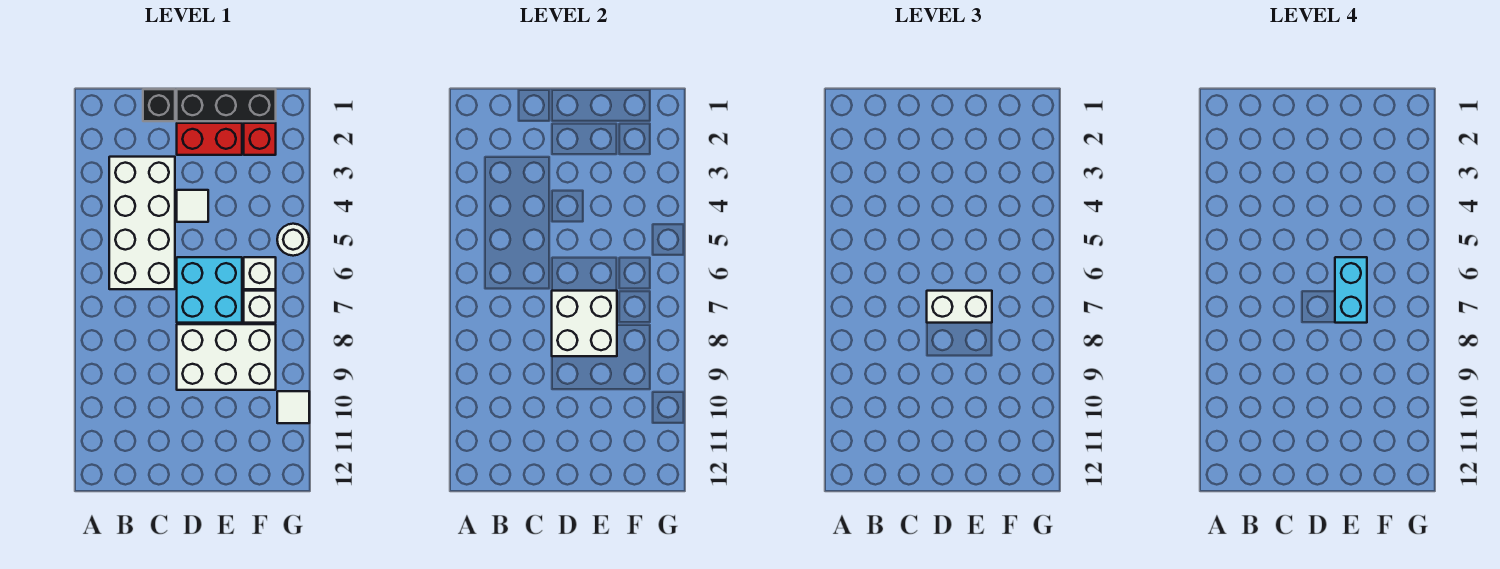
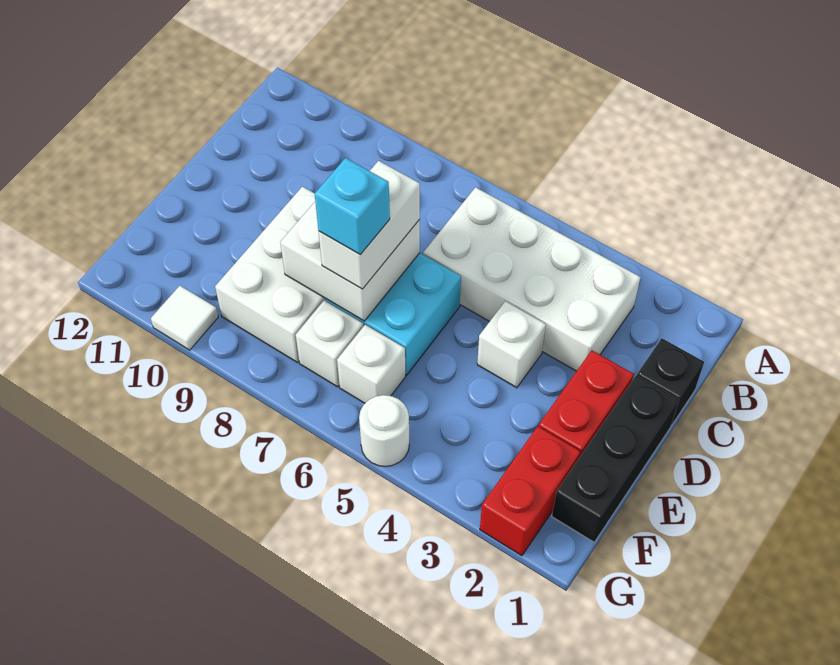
white 1x1 tile [177,190,208,222] -> white 1x1 brick [477,301,546,388]
cyan 1x2 brick [1335,257,1367,323] -> cyan 1x1 brick [315,158,390,255]
red 1x1 brick [244,123,276,155] -> red 1x2 brick [480,426,581,556]

